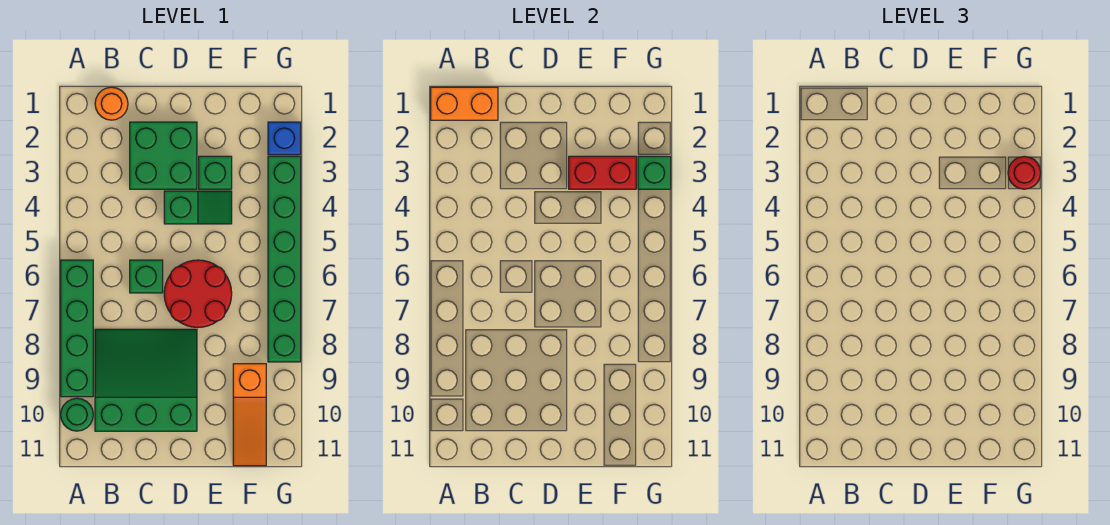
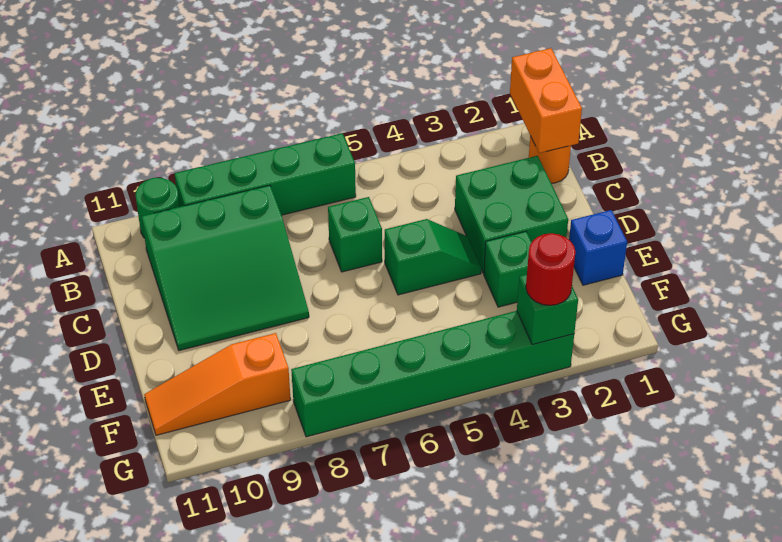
green 3x3 slope [95,329,197,431] -> green 3x3 slope turned to [142,185,309,351]
green 1x2 slope [164,191,232,224] -> green 1x2 slope turned to [385,219,481,295]
red 2x2 round brick [164,260,232,328] -> none
red 1x2 brick [569,156,636,189] -> none
blue 1x1 brick [268,122,301,155] -> blue 1x1 brick moved to [569,210,627,285]

